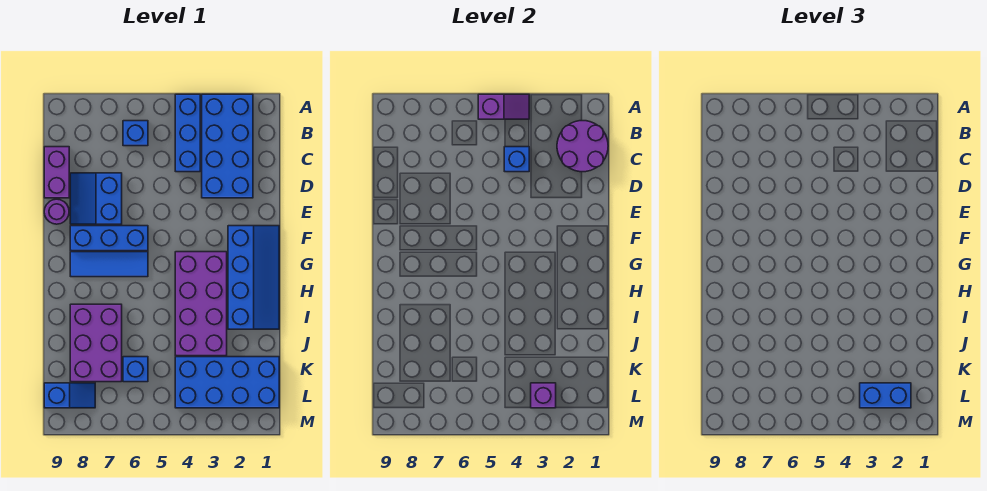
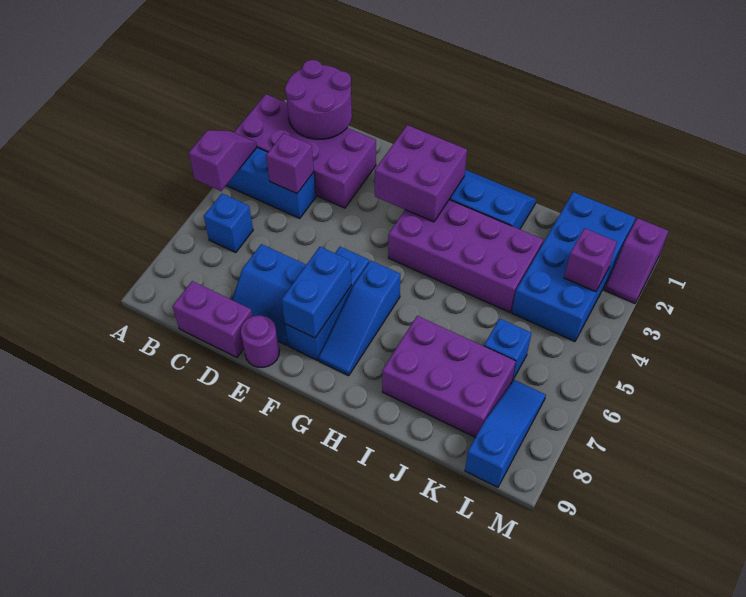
blue 2x4 brick [202,94,253,198] -> purple 2x4 brick [234,94,376,208]
blue 1x1 brick [504,147,529,172] -> purple 1x1 brick [266,133,314,193]
none -> purple 2x2 brick [375,125,467,222]
blue 1x3 tile [70,252,148,277] -> blue 1x3 slope [319,260,400,376]
blue 1x2 brick [860,383,911,408] -> blue 1x2 brick moved to [282,247,351,338]
blue 1x2 slope [44,383,95,408] -> blue 1x3 slope [465,380,546,487]
none -> purple 1x2 slope [604,218,668,303]

